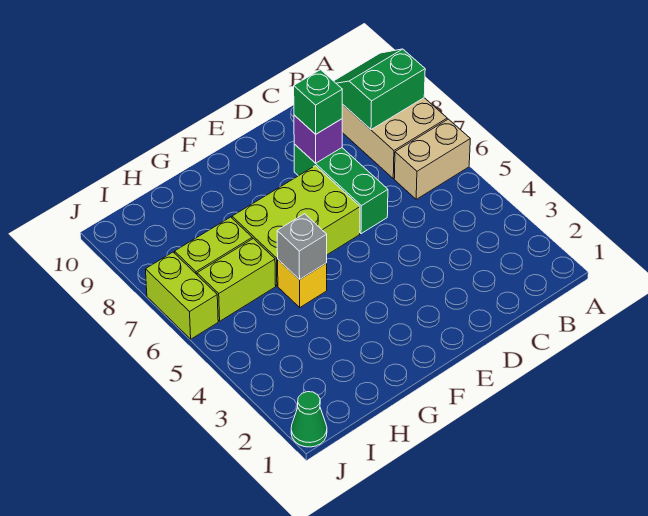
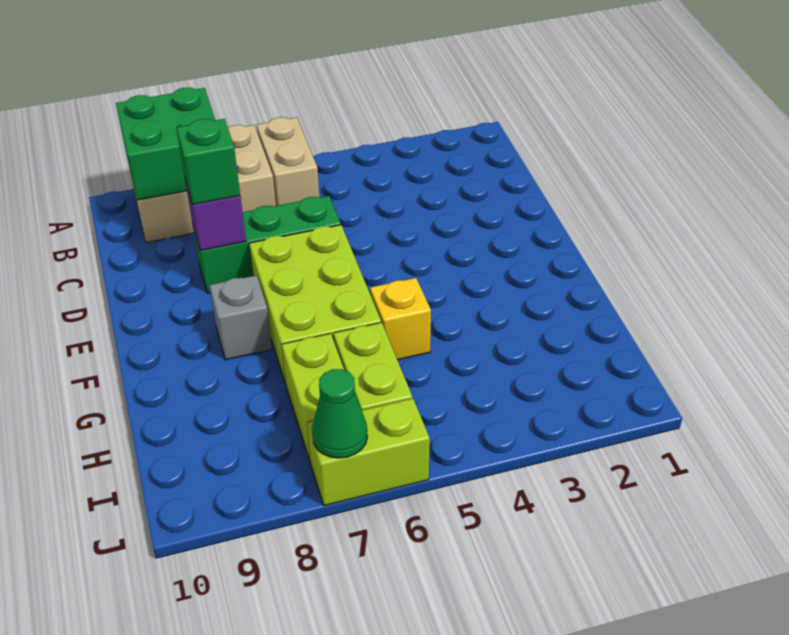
green 2x2 slope [334,49,425,130] -> green 2x2 brick [116,87,215,200]
grey 1x1 brick [277,214,327,280] -> grey 1x1 brick moved to [210,275,272,360]
green 1x1 cone [291,392,327,447] -> green 1x1 cone moved to [312,369,368,458]

